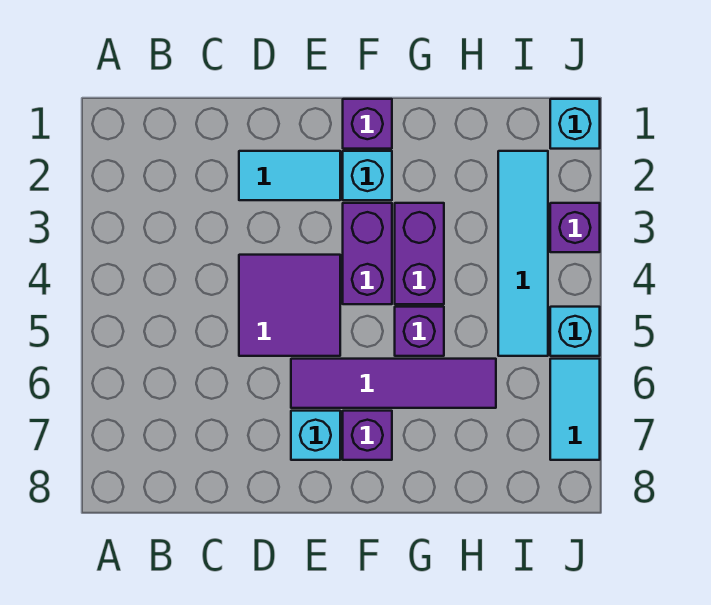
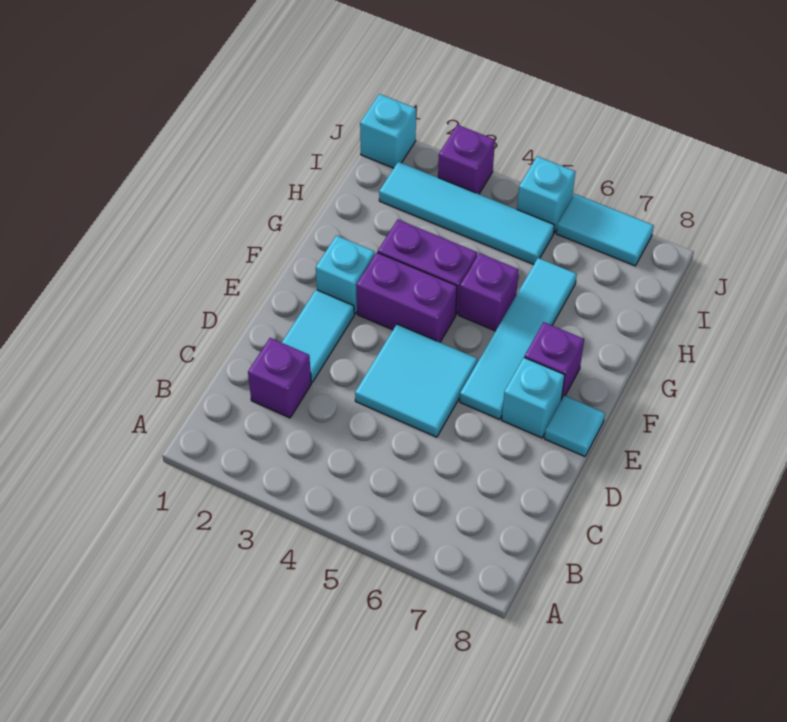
purple 2x2 tile [239,255,340,356] -> cyan 2x2 tile [355,324,477,437]
purple 1x4 tile [291,359,496,408] -> cyan 1x4 tile [460,258,577,419]
none -> cyan 1x1 tile [544,396,605,456]
purple 1x1 brick [343,99,392,149] -> purple 1x1 brick moved to [248,338,311,418]

